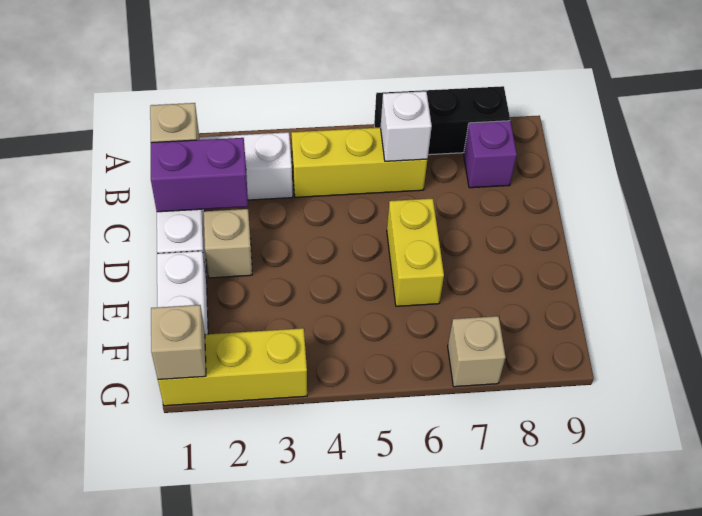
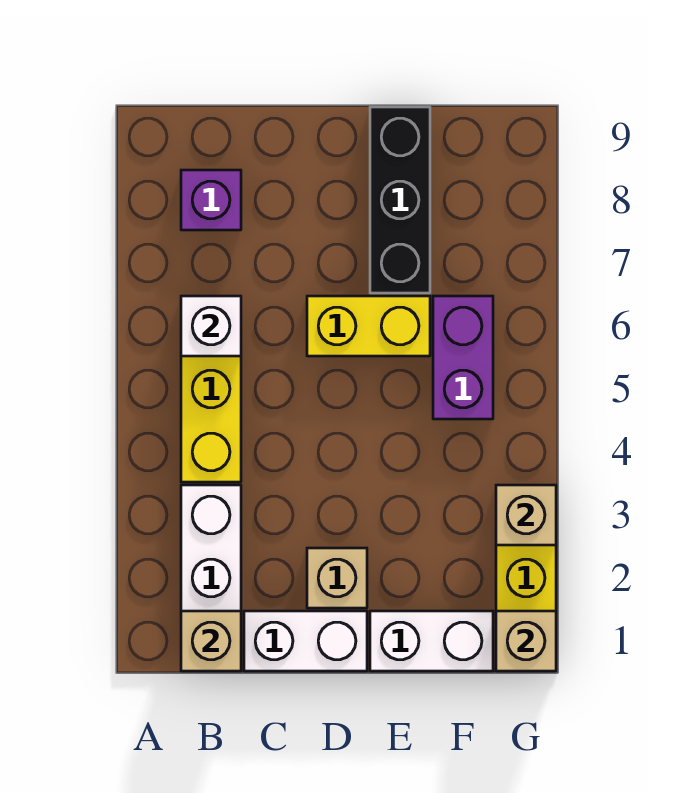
black 1x3 brick [374,86,510,155] -> black 1x3 brick moved to [370,107,430,293]
purple 1x2 brick [151,138,248,212] -> purple 1x2 brick moved to [433,296,493,419]
tan 1x1 brick [448,316,505,387] -> tan 1x1 brick moved to [496,485,556,545]

